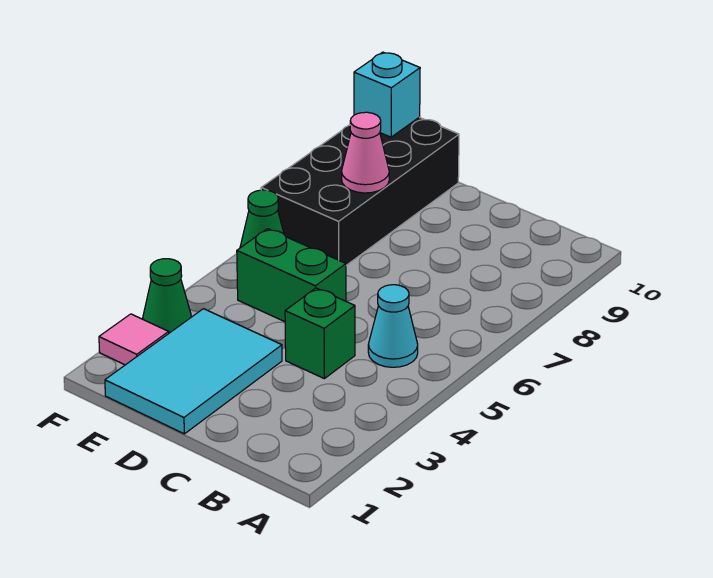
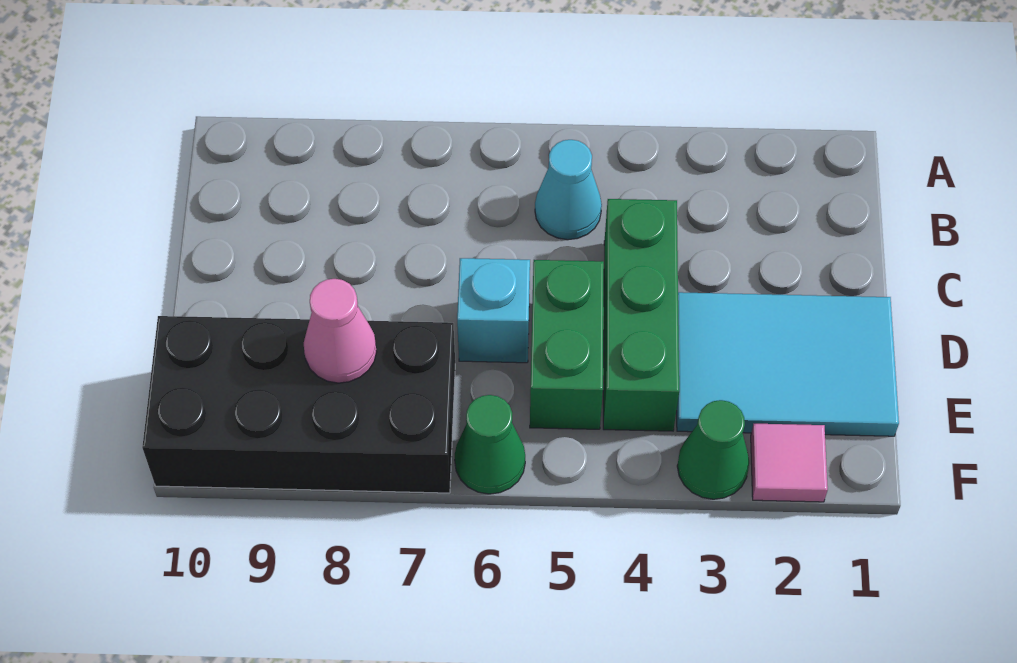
green 1x1 brick [285,288,355,379] -> green 1x3 brick [603,199,679,431]
cyan 1x1 brick [354,52,420,137] -> cyan 1x1 brick moved to [457,258,530,363]

